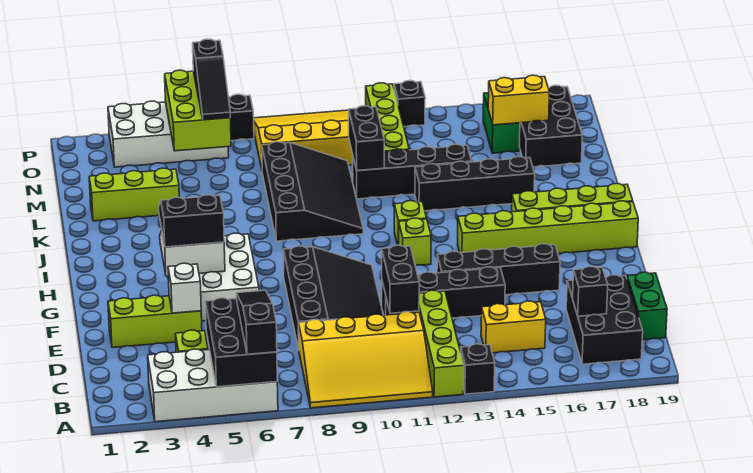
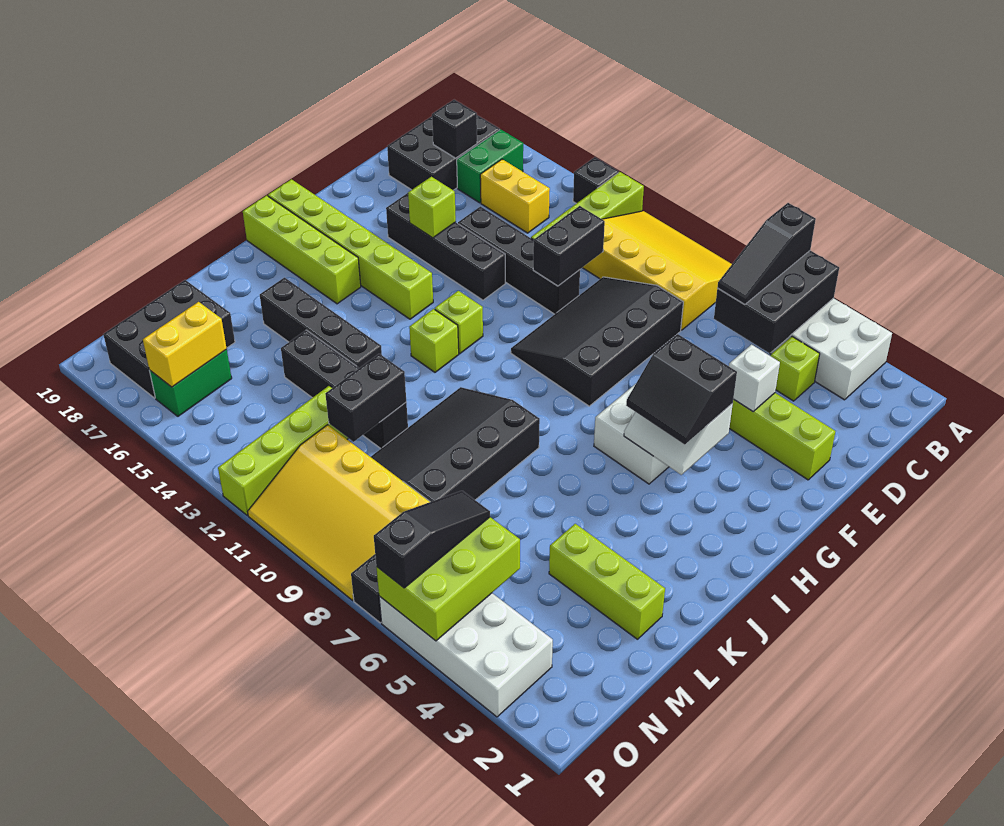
green 1x2 brick [627,272,667,340] -> green 1x2 brick moved to [457,129,523,203]
none -> lime 1x1 brick [408,177,456,238]
yellow 1x2 brick [488,75,549,125] -> yellow 1x2 brick turned to [143,302,227,387]
black 1x1 brick [394,81,425,127] -> none

